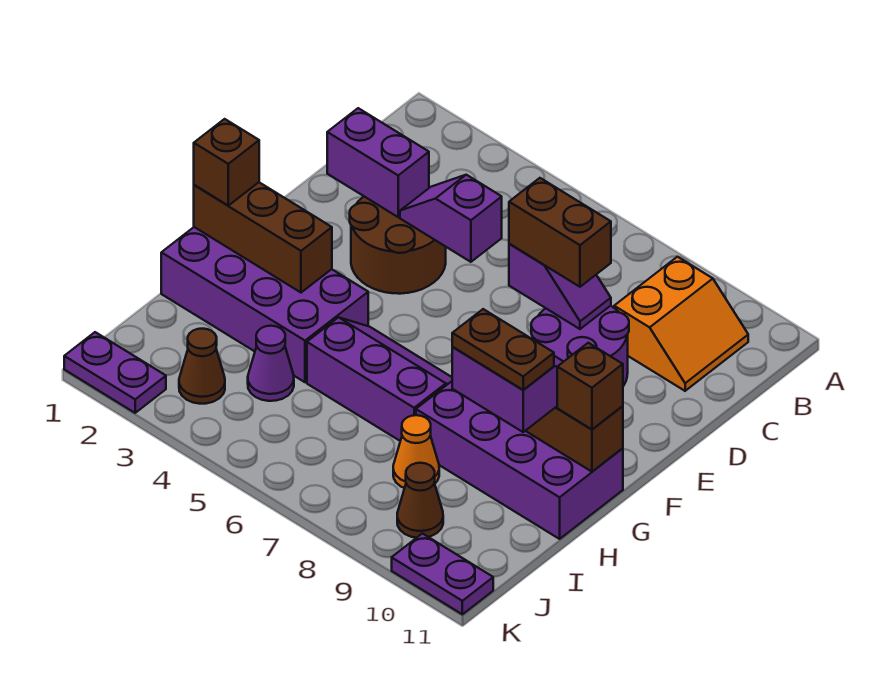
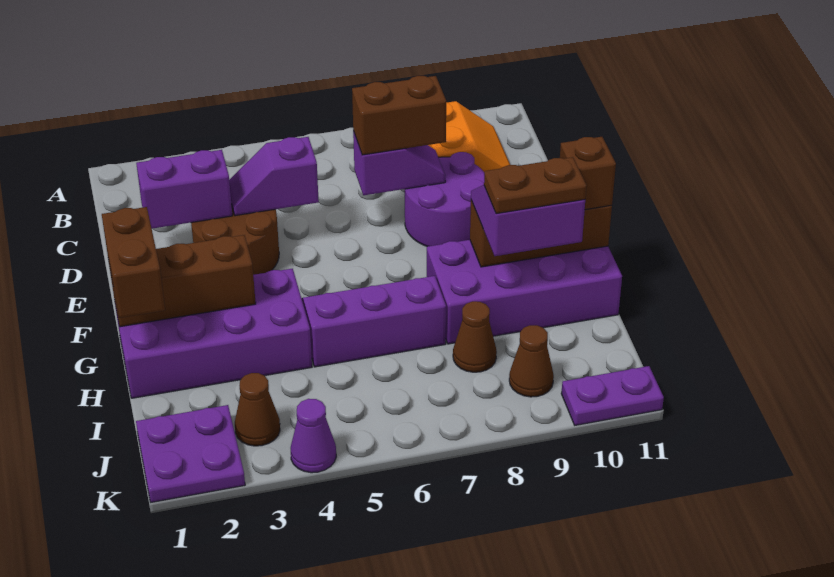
brown 1x1 brick [194,119,259,205] -> brown 1x2 brick [102,207,165,318]
purple 1x1 cone [248,326,294,401] -> purple 1x1 cone moved to [291,399,336,473]
orange 1x1 cone [393,415,439,488] -> brown 1x1 cone [453,301,497,372]
purple 1x2 plate [64,332,166,413] -> purple 2x2 plate [136,405,245,502]

